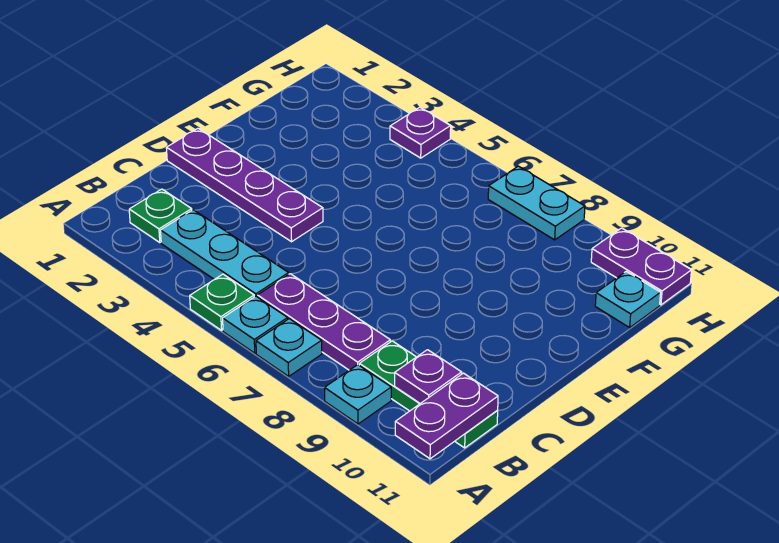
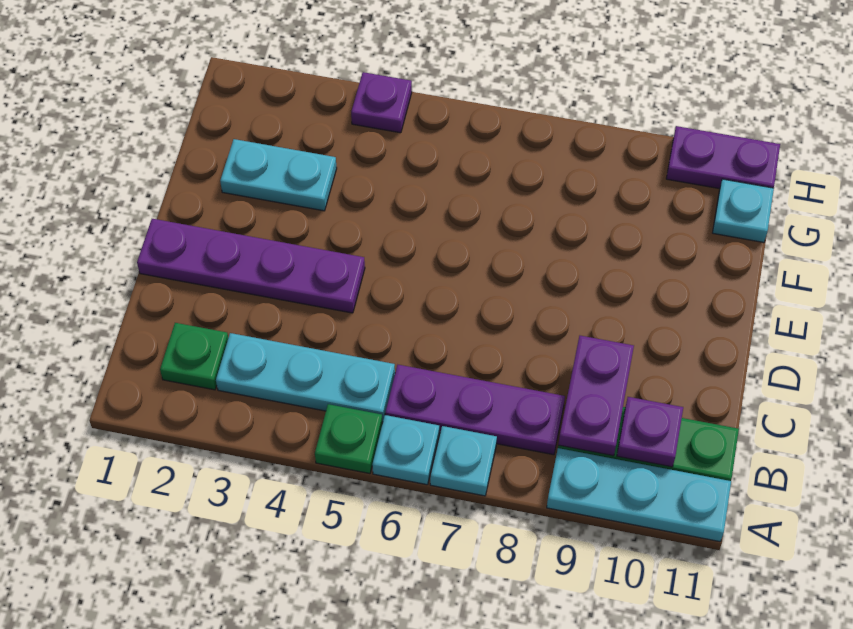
cyan 1x1 plate [324,365,391,424] -> cyan 1x3 plate [547,448,731,542]
purple 1x2 plate [395,373,498,459] -> purple 1x2 plate moved to [558,336,634,456]
cyan 1x2 plate [488,166,585,240] -> cyan 1x2 plate moved to [220,139,337,211]

